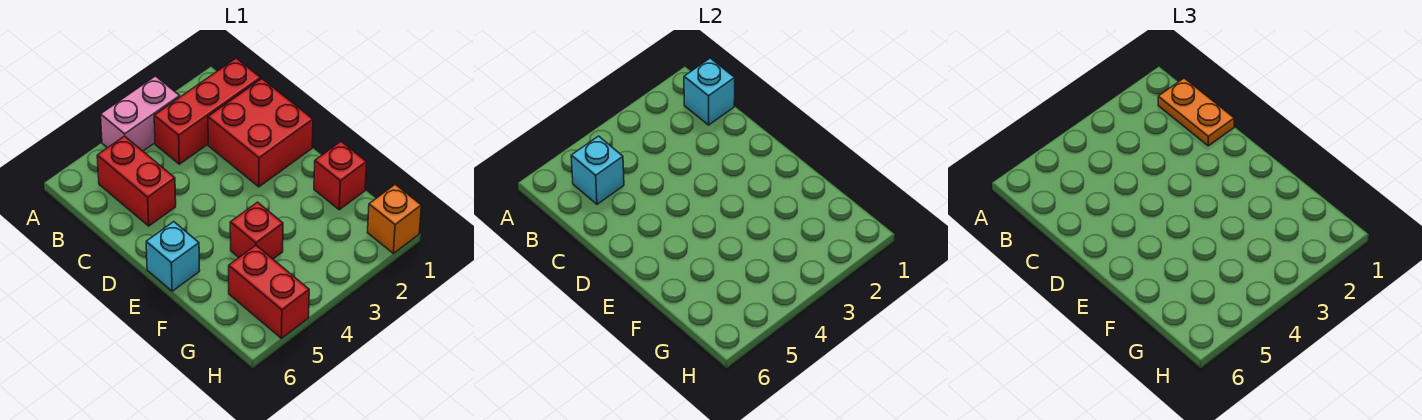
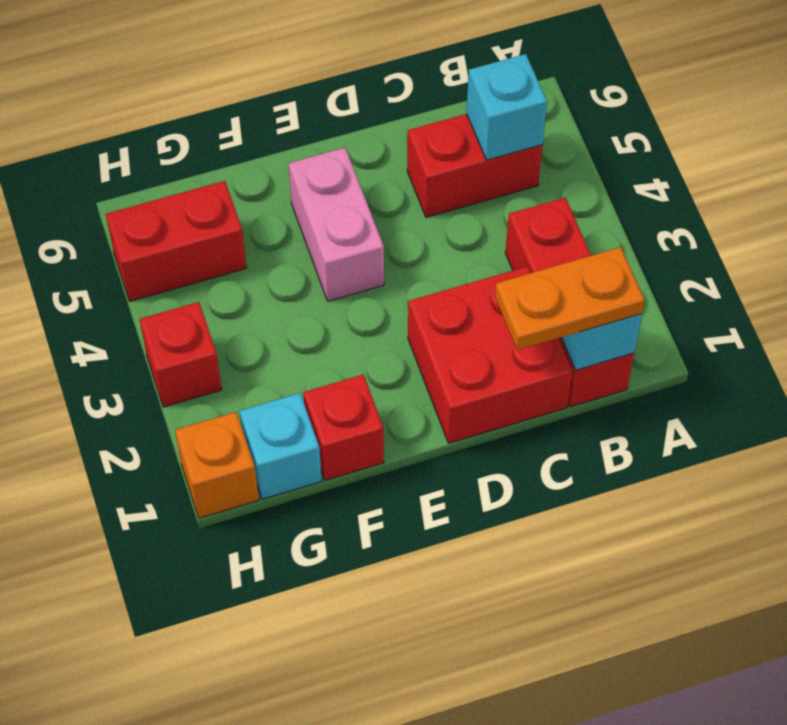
pink 1x2 brick [101,76,180,151] -> pink 1x2 brick moved to [288,148,384,301]
cyan 1x1 brick [146,222,200,291] -> cyan 1x1 brick moved to [239,393,322,499]
red 1x1 brick [230,202,283,259] -> red 1x1 brick moved to [139,302,222,407]

